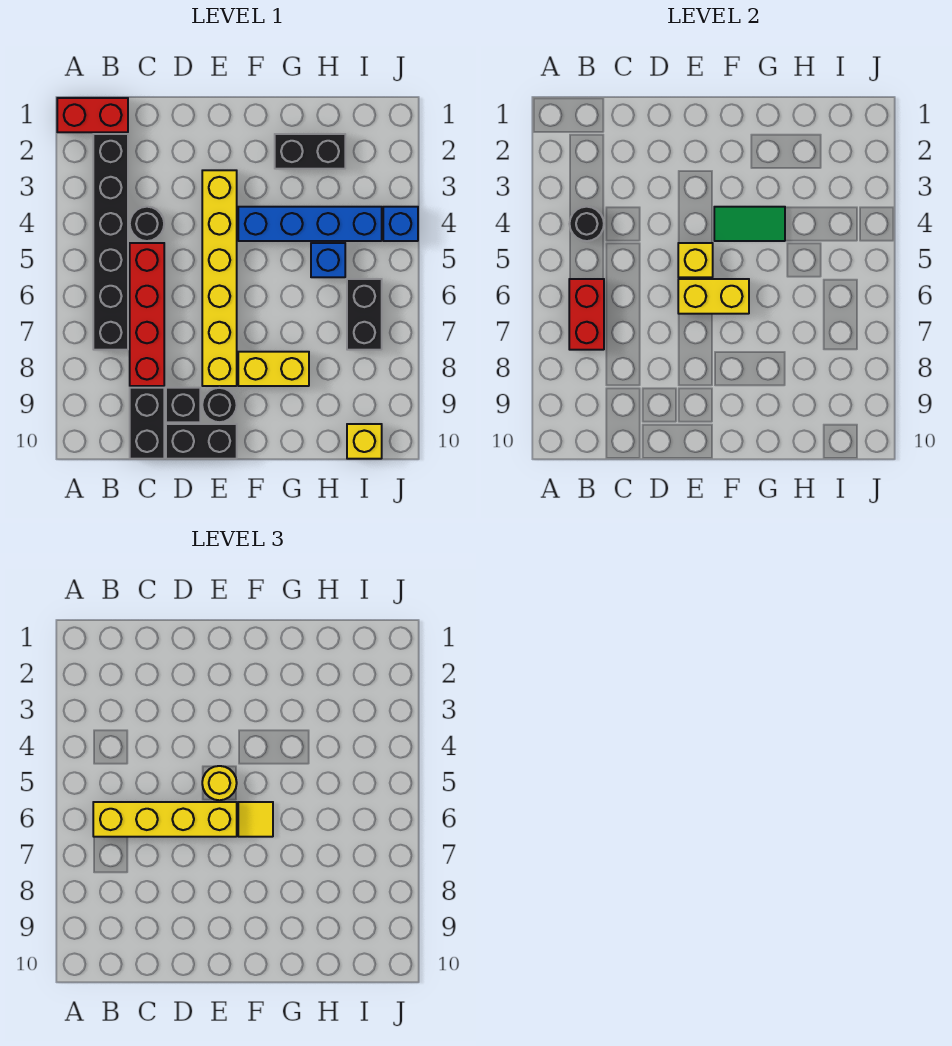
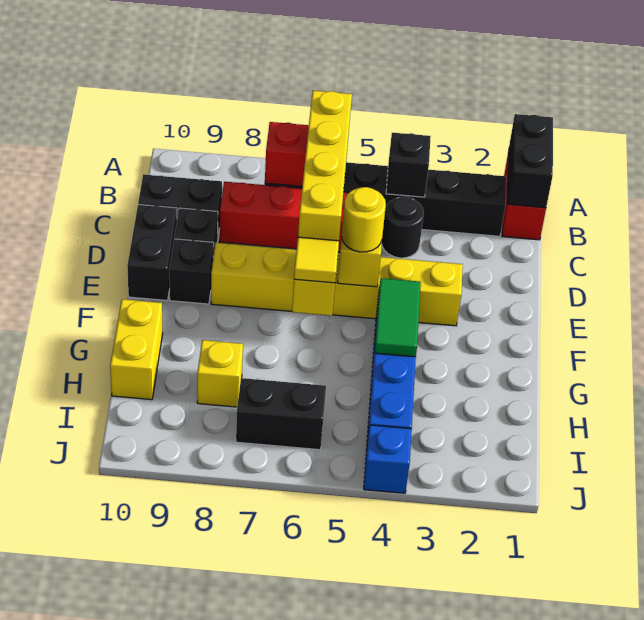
black 1x1 round brick [570,207,604,241] -> black 1x1 brick [386,133,431,197]
black 1x1 round brick [202,388,237,422] -> black 1x1 brick [169,239,214,304]
yellow 1x2 brick [238,352,309,386] -> yellow 1x2 brick moved to [110,299,163,400]
black 1x2 brick [275,134,345,169] -> black 1x2 brick moved to [508,114,553,208]
blue 1x1 brick [311,243,345,277] -> none
yellow 1x1 brick [347,424,382,459] -> yellow 1x1 brick moved to [197,340,243,407]

